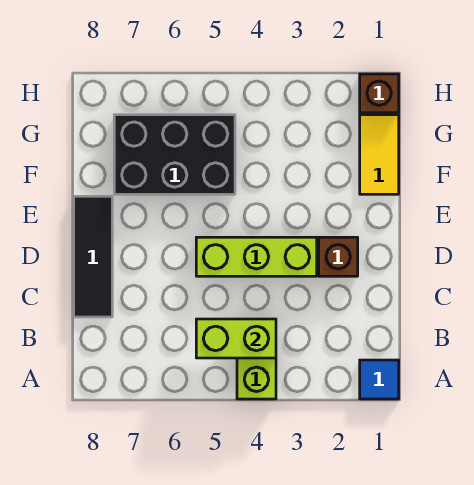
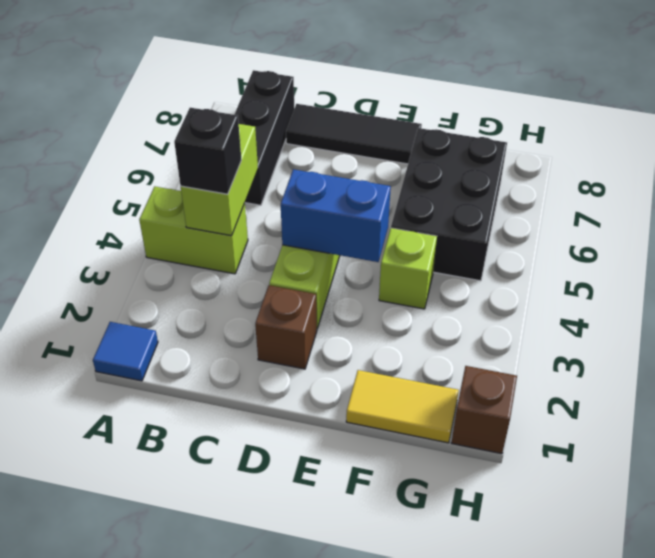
none -> black 1x1 brick [174,108,241,194]
none -> black 1x3 brick [234,70,294,205]
none -> blue 1x2 brick [281,169,391,262]
none -> lime 1x1 brick [379,228,437,309]

